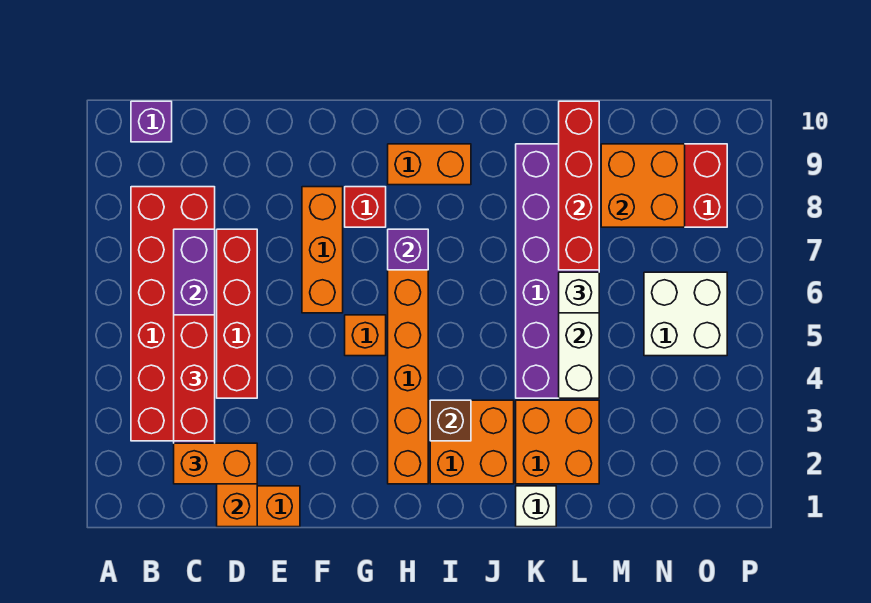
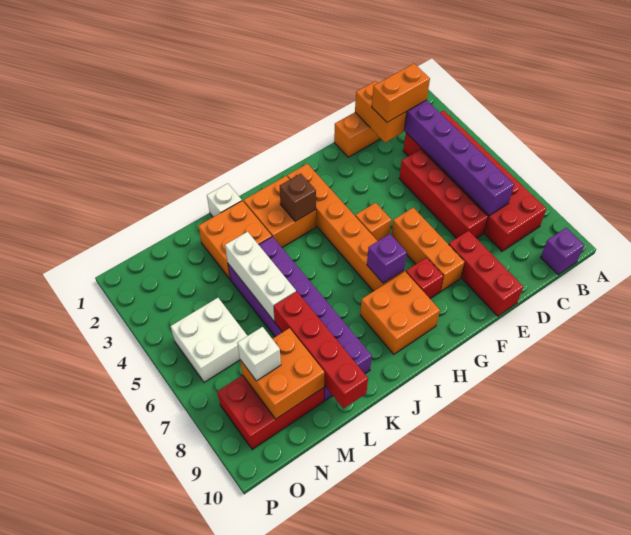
red 1x3 brick [174,315,215,441] -> red 1x3 brick moved to [449,231,523,316]
orange 1x2 brick [388,144,471,185] -> orange 2x2 brick [360,272,440,354]
white 1x1 brick [559,272,599,313] -> white 1x1 brick moved to [237,327,281,381]

